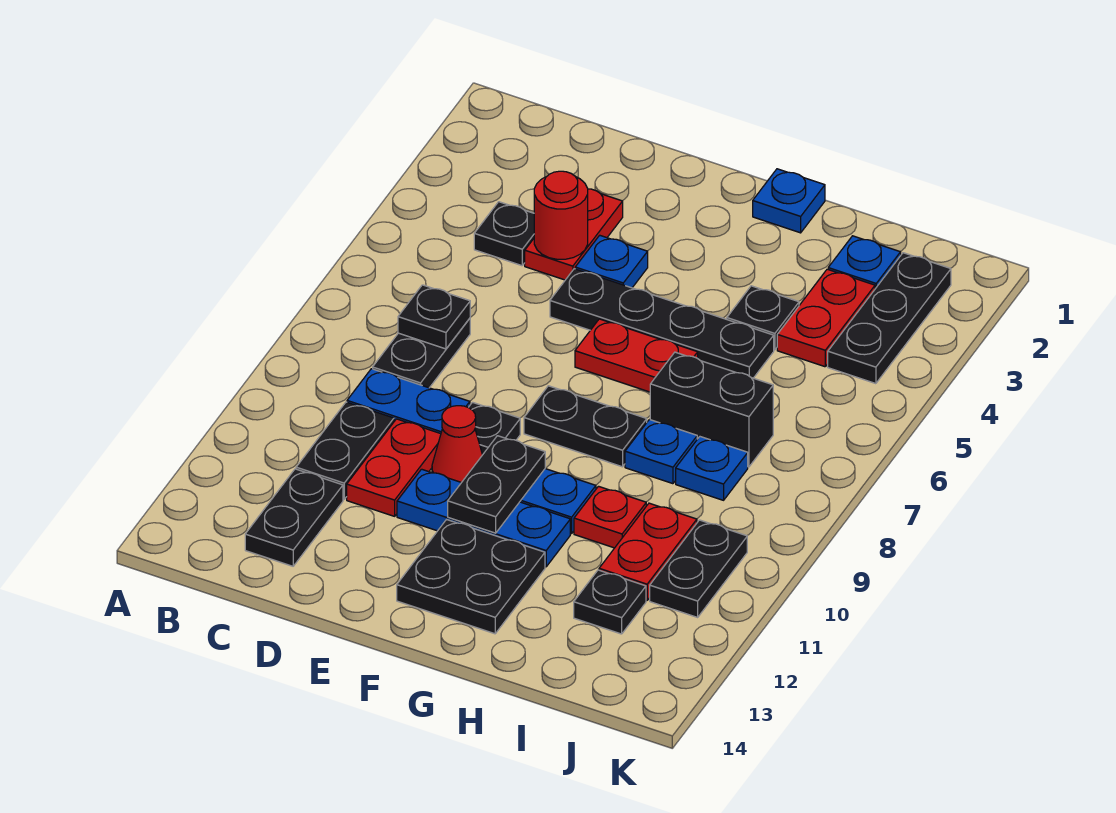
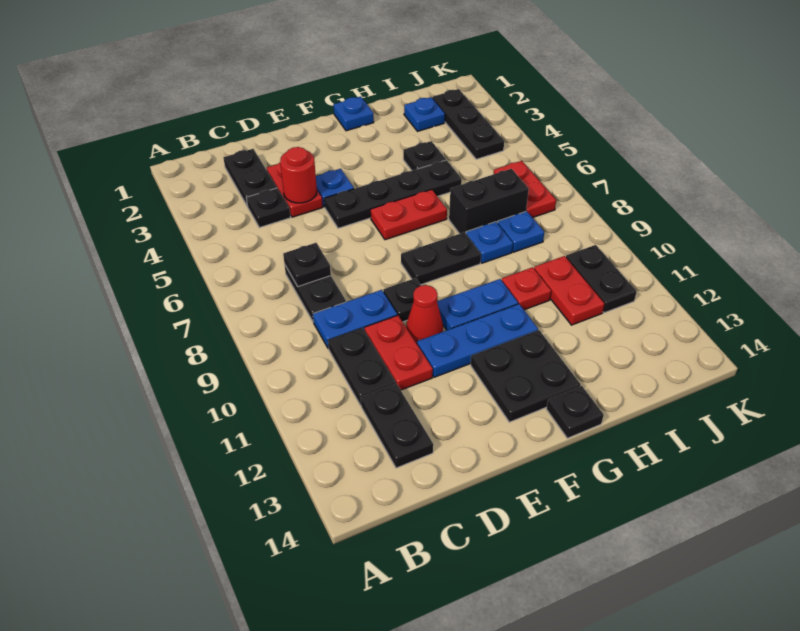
black 1x2 plate [448,436,545,533] -> black 1x2 plate moved to [223,149,277,205]
red 1x2 plate [777,269,875,367] -> red 1x2 plate moved to [494,161,556,218]
black 1x1 plate [574,570,646,634] -> black 1x1 plate moved to [546,386,604,438]

